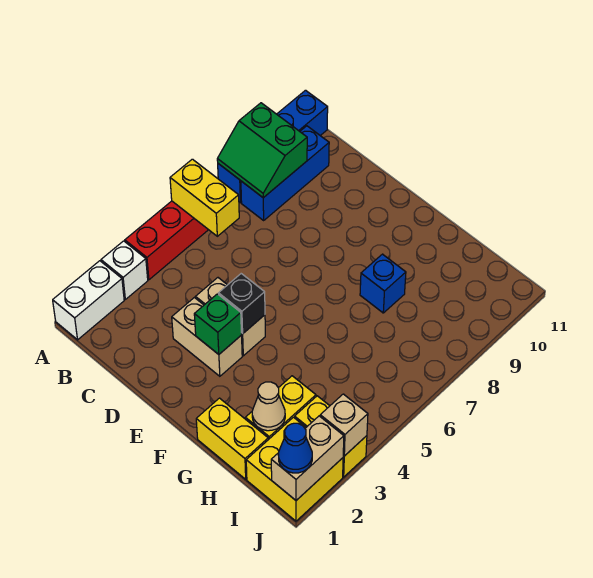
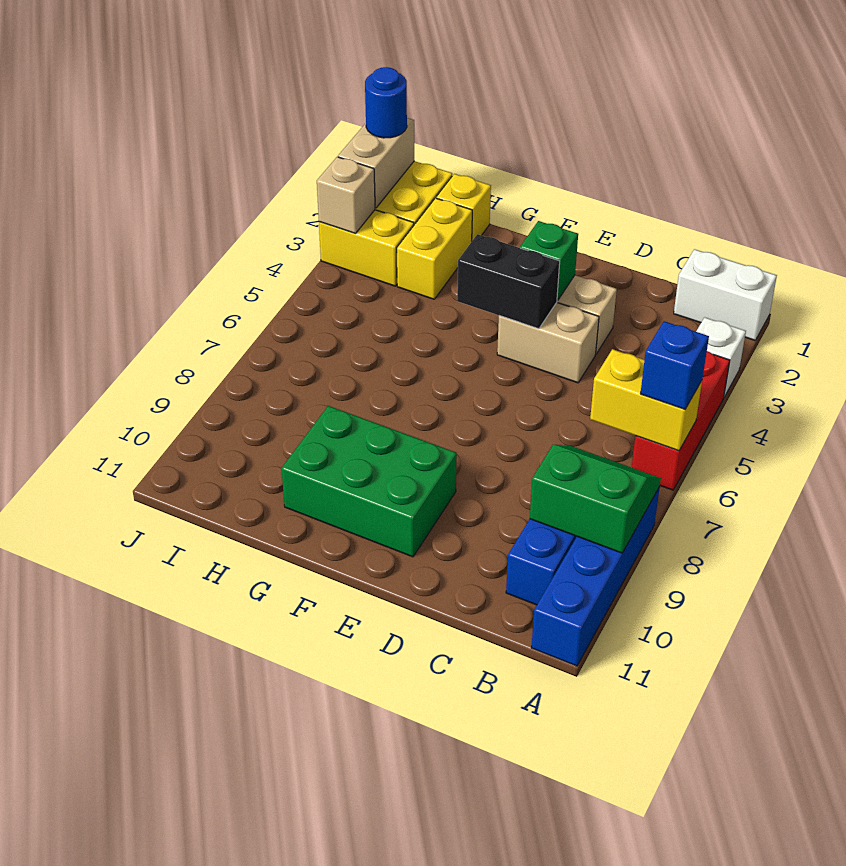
white 1x2 brick [53,261,124,340] -> white 1x2 brick turned to [674,249,777,340]
black 1x1 brick [219,274,265,334] -> black 1x2 brick [457,234,560,329]
none -> green 2x3 brick [281,406,457,557]
yellow 1x2 brick [196,398,268,479] -> yellow 1x1 brick [436,174,491,241]
blue 1x1 brick [360,254,406,313] -> blue 1x1 brick moved to [640,321,709,409]
tan 1x1 cone [252,382,285,431] -> none
blue 1x1 cone [278,423,312,473] -> blue 1x1 round brick [365,67,407,138]

